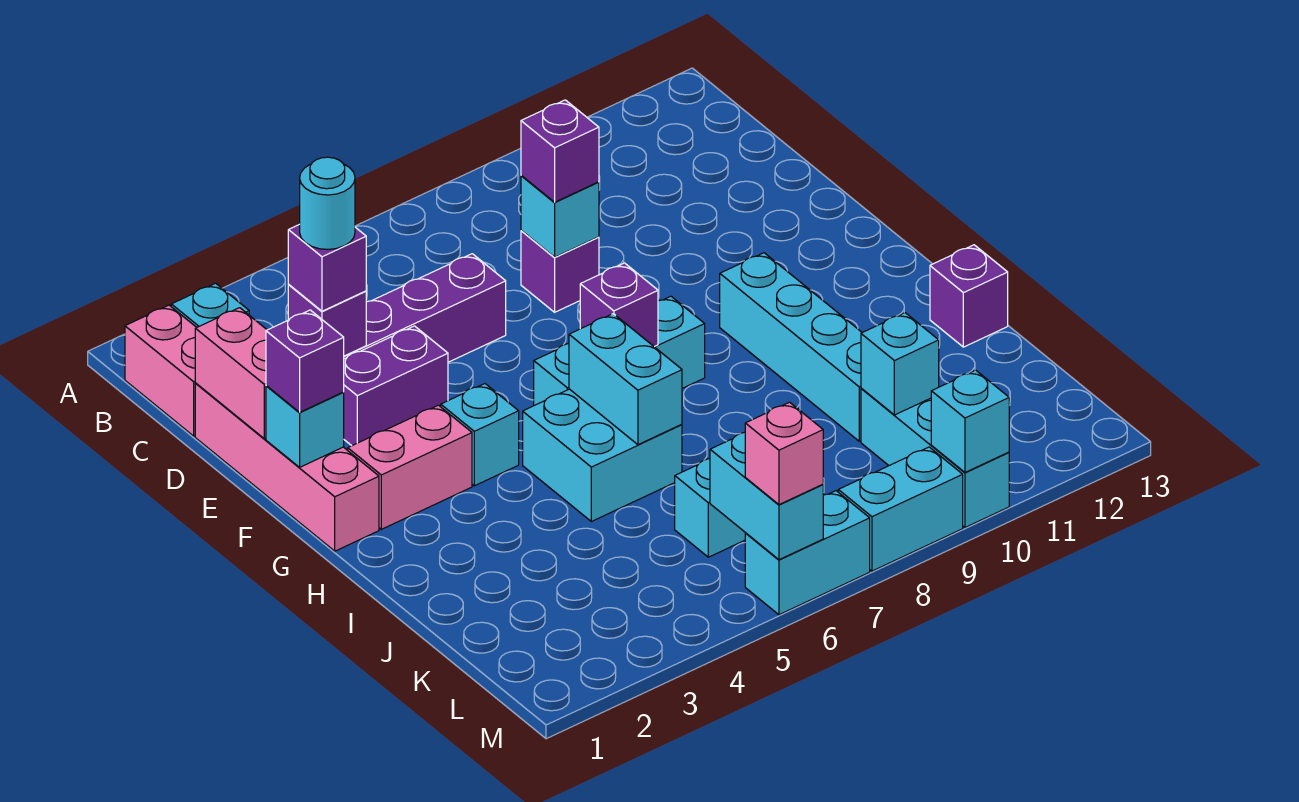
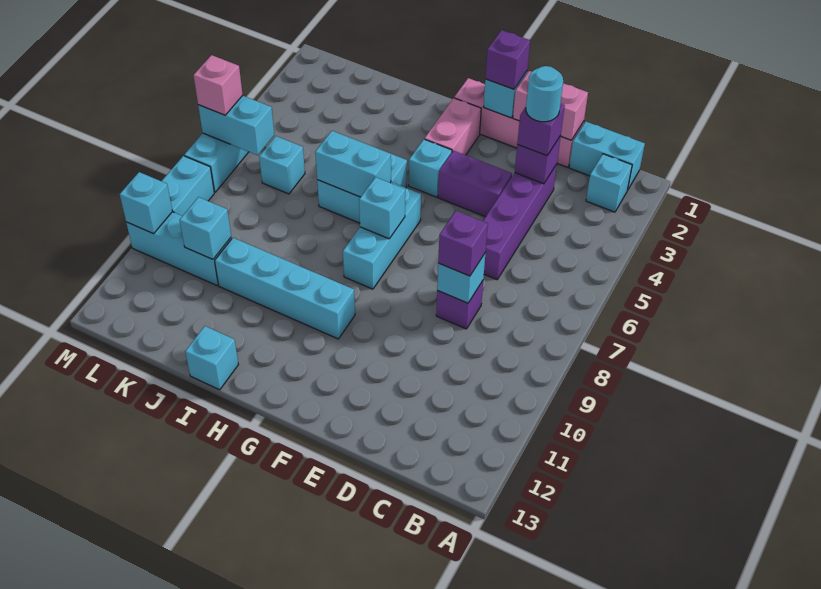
pink 1x2 brick [125,305,197,436] -> cyan 1x2 brick [569,121,645,189]
purple 1x2 brick [344,326,448,446] -> purple 1x2 brick turned to [438,151,512,217]
purple 1x1 brick [580,263,658,347] -> cyan 1x1 brick [359,177,405,239]
purple 1x1 brick [930,245,1008,347] -> cyan 1x1 brick [185,326,238,390]

